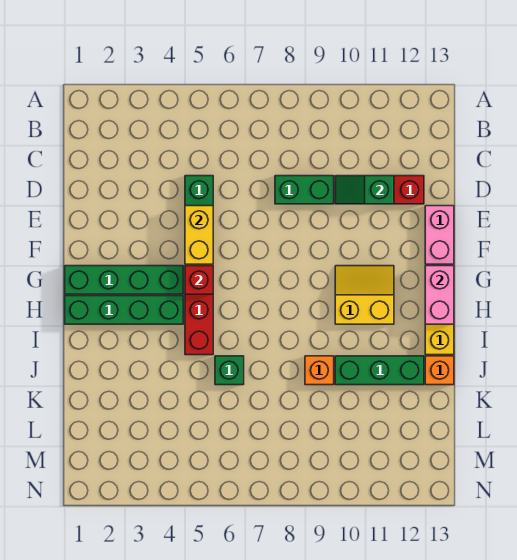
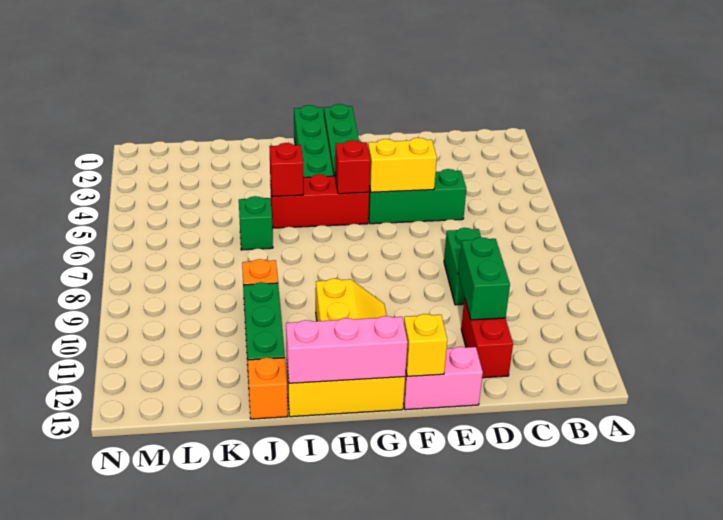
green 1x2 slope [335,176,394,204] -> green 1x2 brick [458,237,510,320]
none -> yellow 1x1 brick [404,314,447,376]
pink 1x2 brick [425,266,454,324] -> pink 1x3 brick [286,316,408,383]
none -> red 1x1 brick [269,143,303,197]

